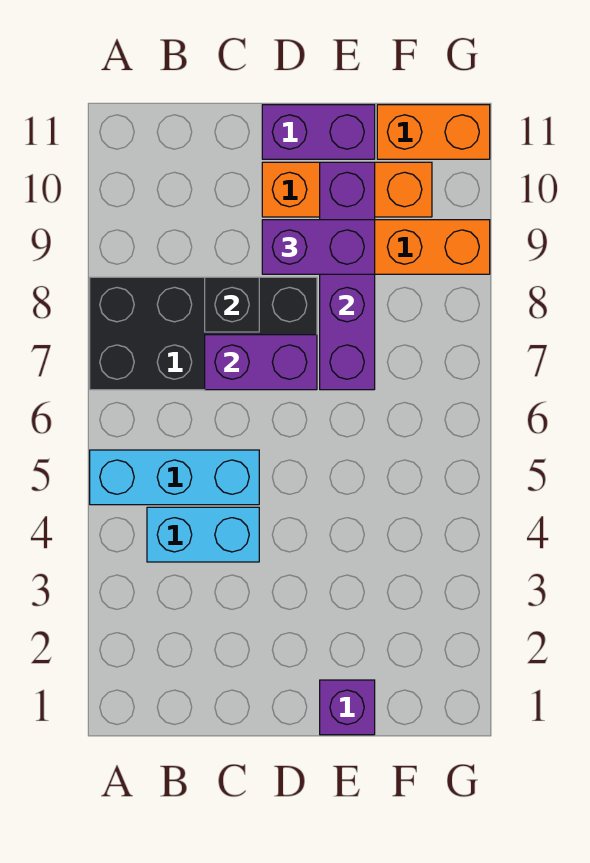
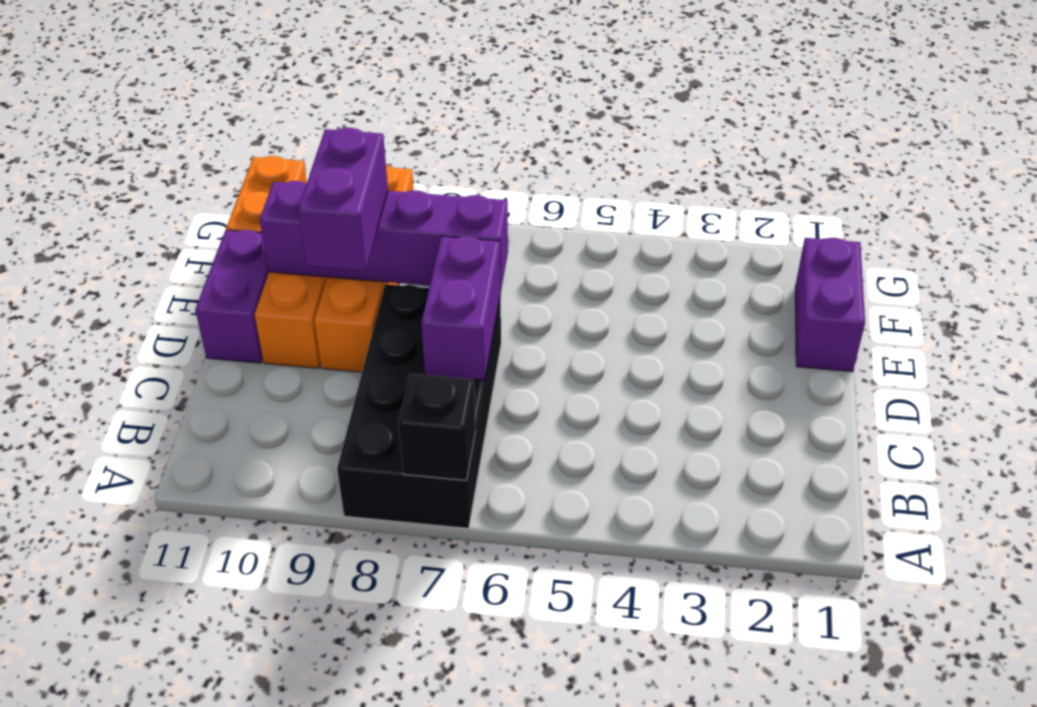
cyan 1x3 brick [90,450,259,505] -> none
cyan 1x2 brick [147,507,259,562] -> none
black 1x1 brick [205,277,259,332] -> black 1x1 brick moved to [398,374,476,480]
purple 1x1 brick [320,680,375,735] -> purple 1x2 brick [795,238,865,372]

